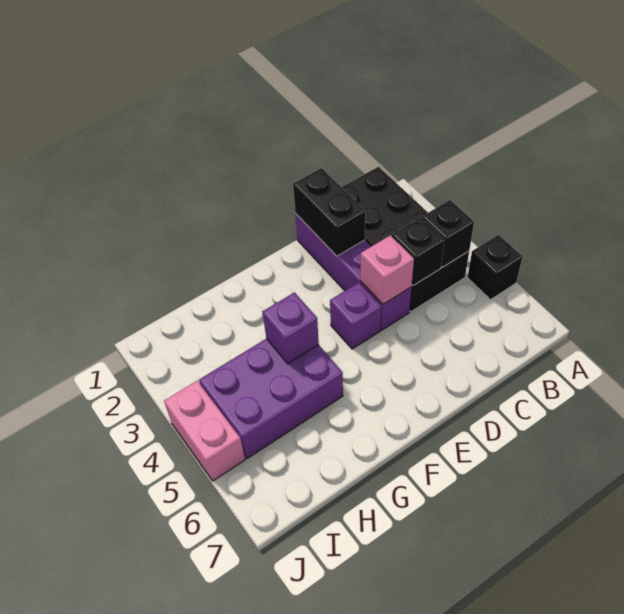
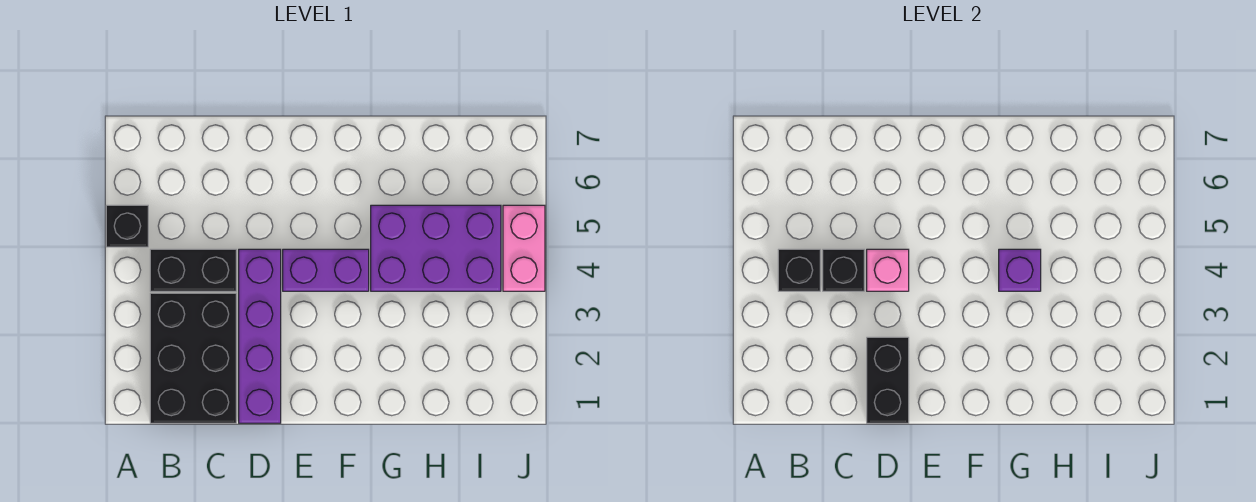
purple 1x1 brick [330,283,381,349] -> purple 1x2 brick [283,249,369,291]

